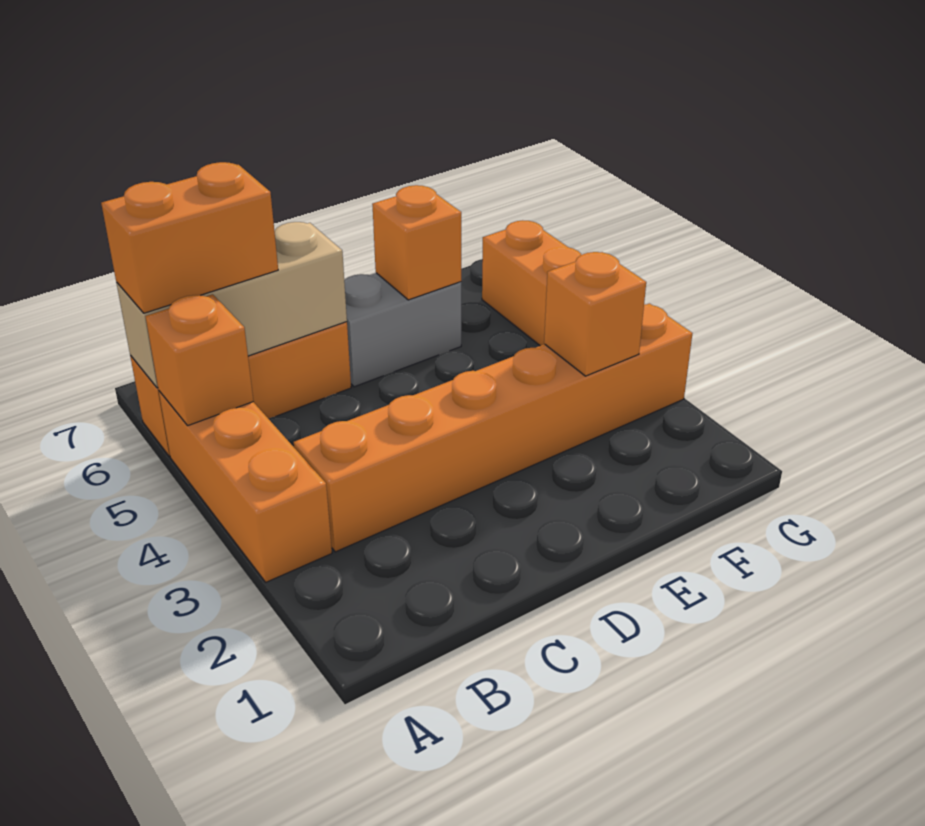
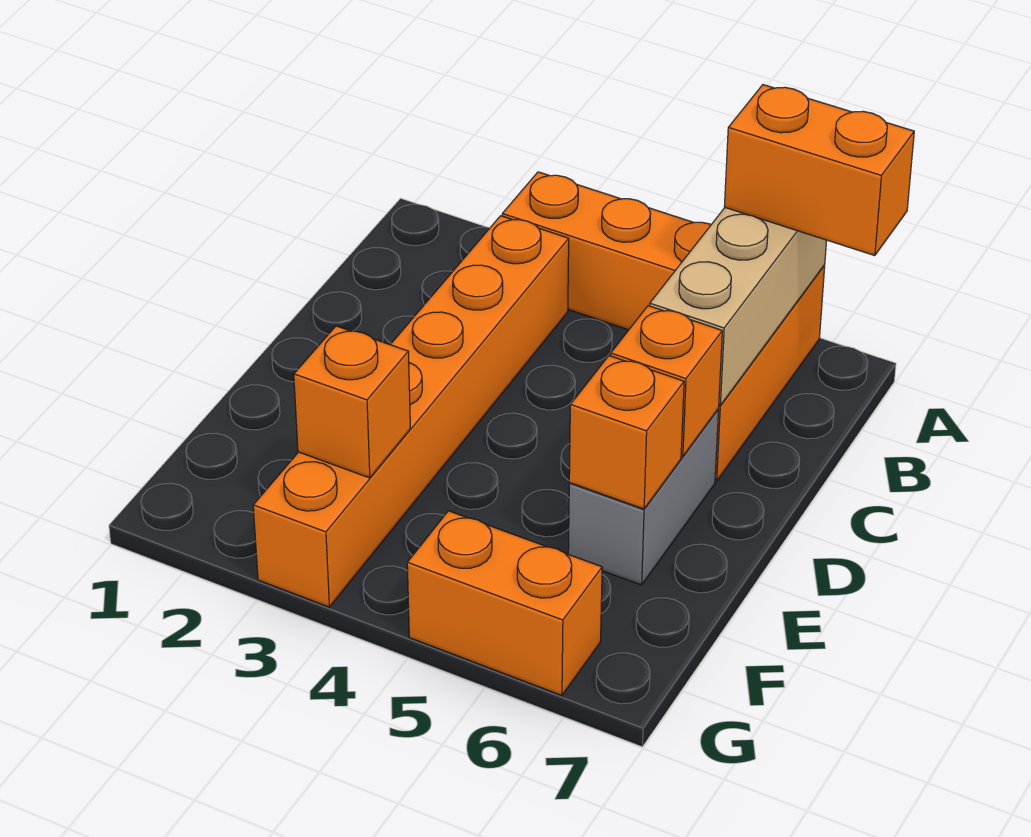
orange 1x1 brick [145,294,254,426] -> orange 1x1 brick moved to [611,306,722,457]
orange 1x2 brick [101,162,278,313] -> orange 1x2 brick turned to [724,85,914,256]

